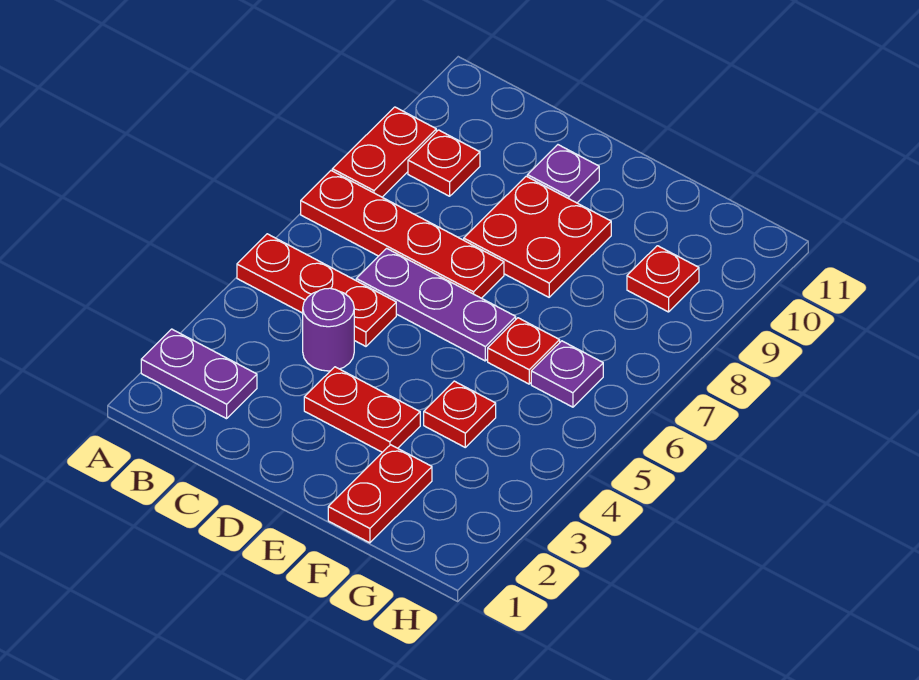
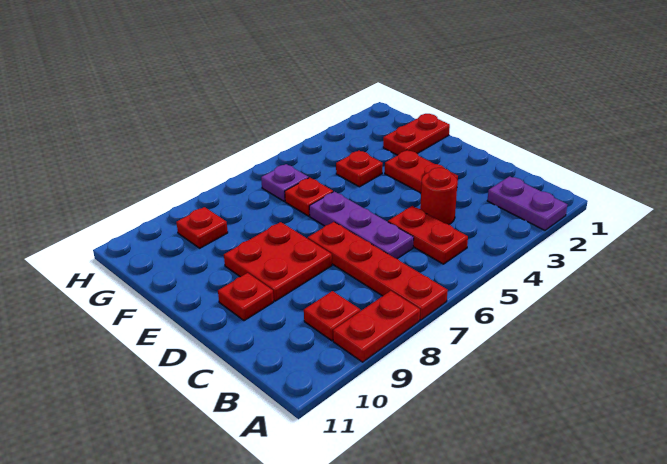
red 1x3 plate [237,234,396,346] -> red 1x2 plate [388,206,468,264]
purple 1x1 round brick [303,288,354,371] -> red 1x1 round brick [420,168,458,224]
purple 1x1 plate [527,145,599,203] -> red 1x1 plate [218,273,274,321]

